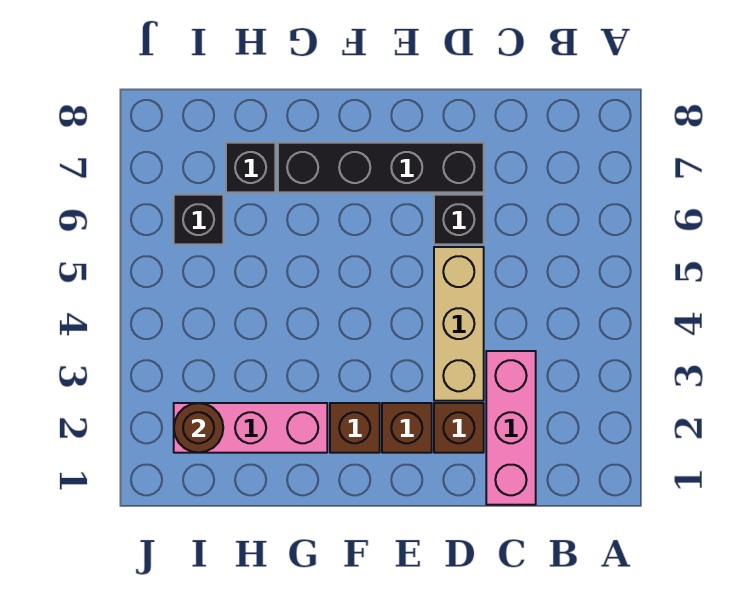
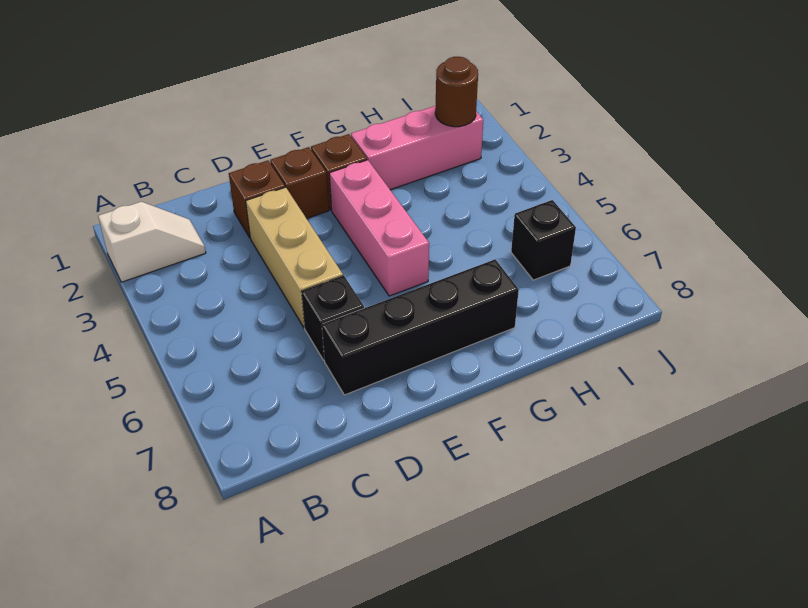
none -> white 1x2 slope [98,202,206,282]
pink 1x3 brick [486,351,536,505] -> pink 1x3 brick moved to [329,160,429,296]
black 1x1 brick [226,143,275,192] -> none

